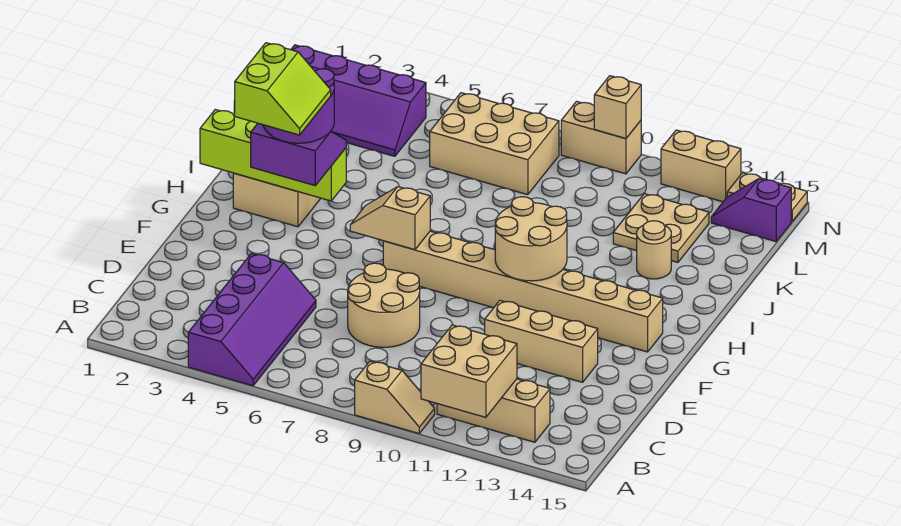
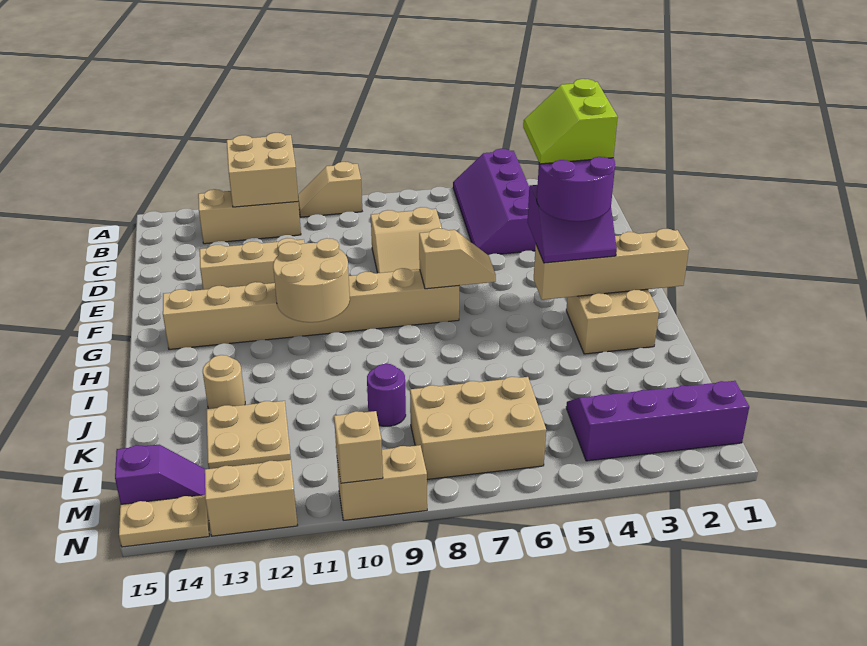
tan 2x2 round brick [348,263,420,347] -> tan 2x2 slope [371,207,442,273]
lime 1x4 brick [200,109,346,201] -> tan 1x4 brick [534,229,689,300]
none -> purple 1x1 round brick [367,364,406,426]

